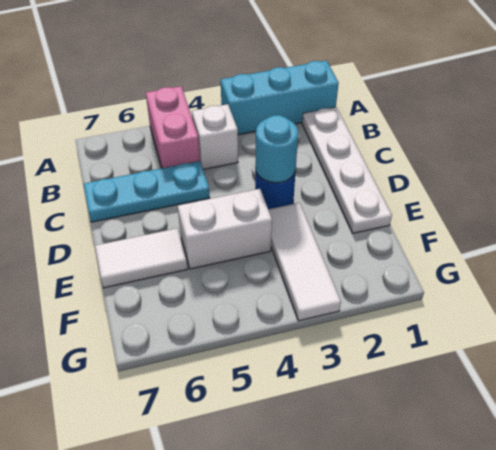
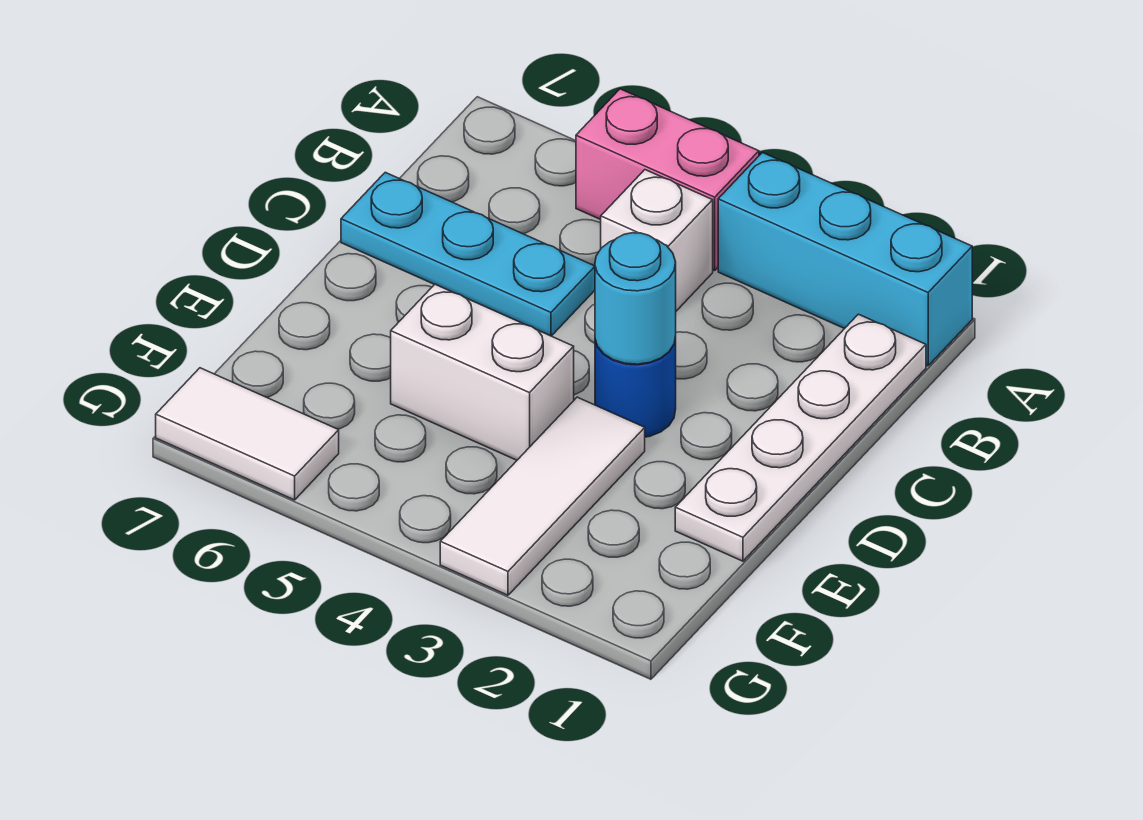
pink 1x2 brick [146,86,200,168] -> pink 1x2 brick turned to [576,89,759,270]
white 1x2 tile [95,228,188,288] -> white 1x2 tile moved to [156,368,339,500]

